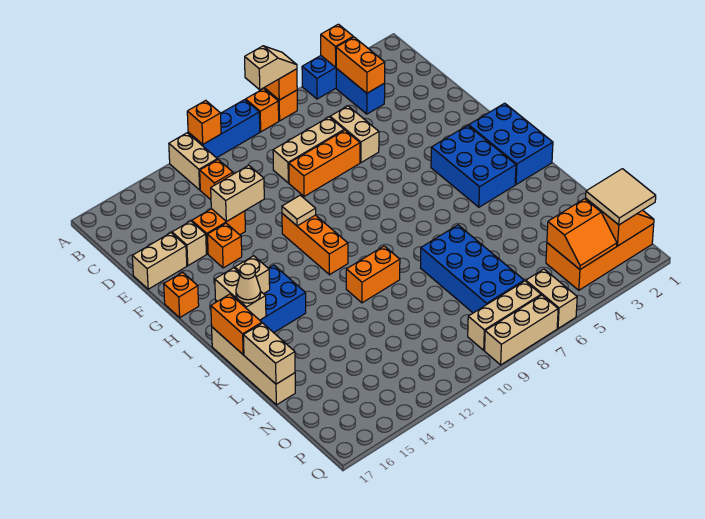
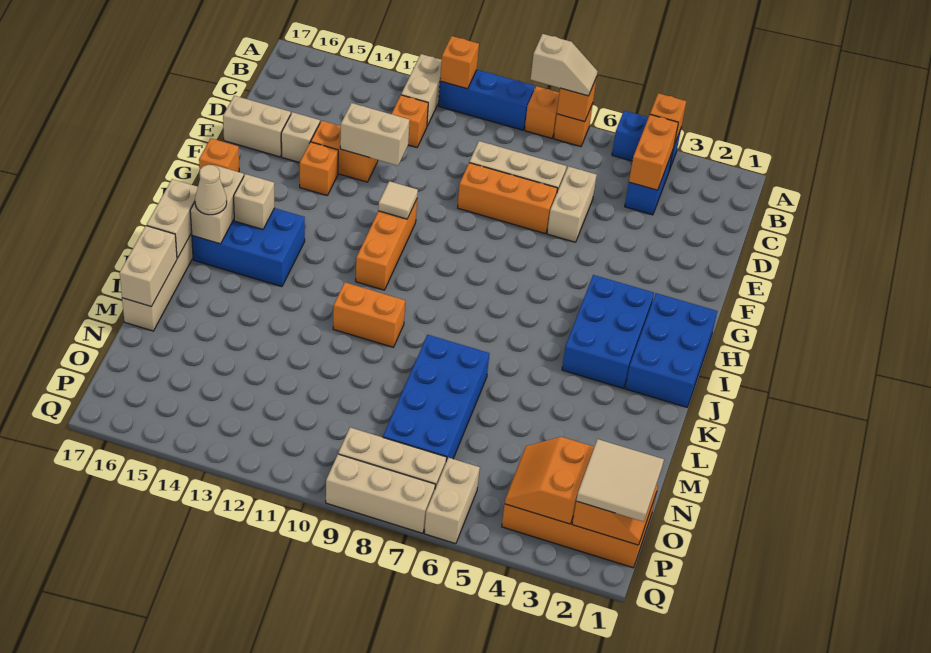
orange 1x2 brick [211,294,262,354] -> tan 1x2 brick [147,179,198,258]
orange 2x2 slope [547,199,617,269] -> orange 2x2 slope turned to [505,437,594,524]

